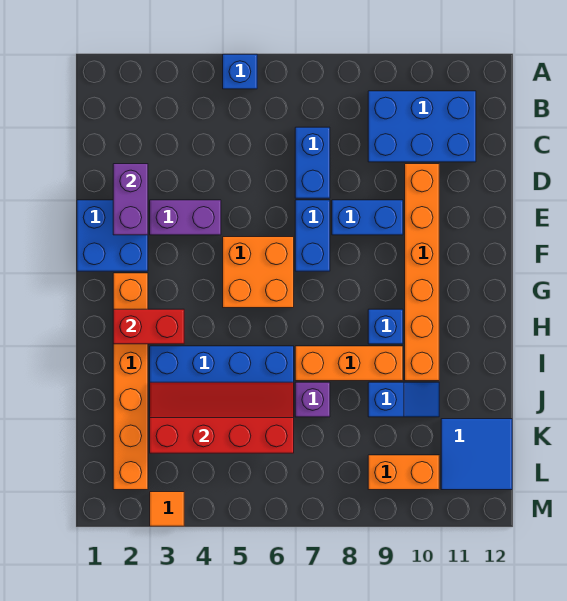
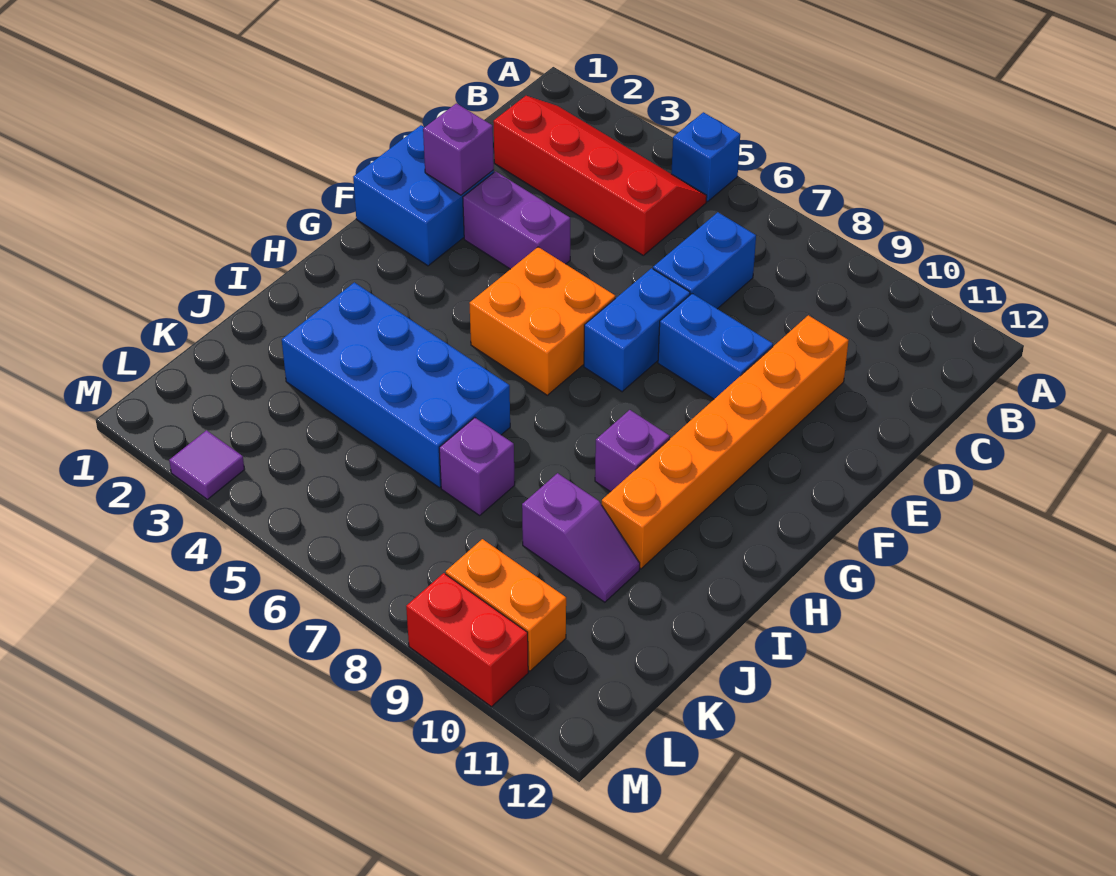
blue 2x3 brick [368,91,476,162] -> none
purple 1x2 brick [113,164,148,235] -> purple 1x1 brick [423,103,494,195]
orange 1x6 brick [113,273,148,490] -> none
red 1x2 brick [113,309,184,344] -> red 1x2 brick moved to [406,573,528,707]
blue 1x1 brick [368,309,403,344] -> purple 1x1 brick [595,410,670,492]
orange 1x3 brick [295,346,403,381] -> none
red 2x4 slope [150,382,294,453] -> red 2x4 slope moved to [493,96,707,255]
blue 1x2 slope [368,382,439,417] -> purple 1x2 slope [522,473,640,602]
blue 2x2 tile [441,419,512,490] -> none
orange 1x1 tile [150,492,184,526] -> purple 1x1 tile [169,430,245,499]

